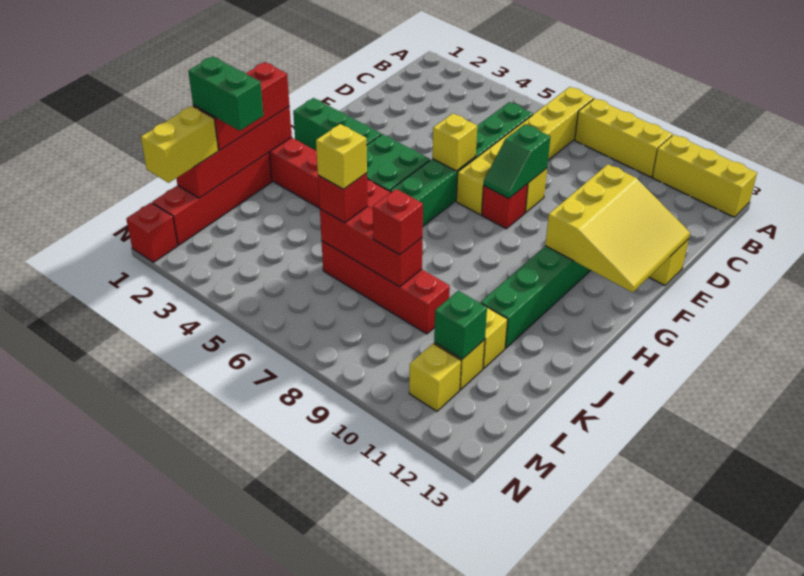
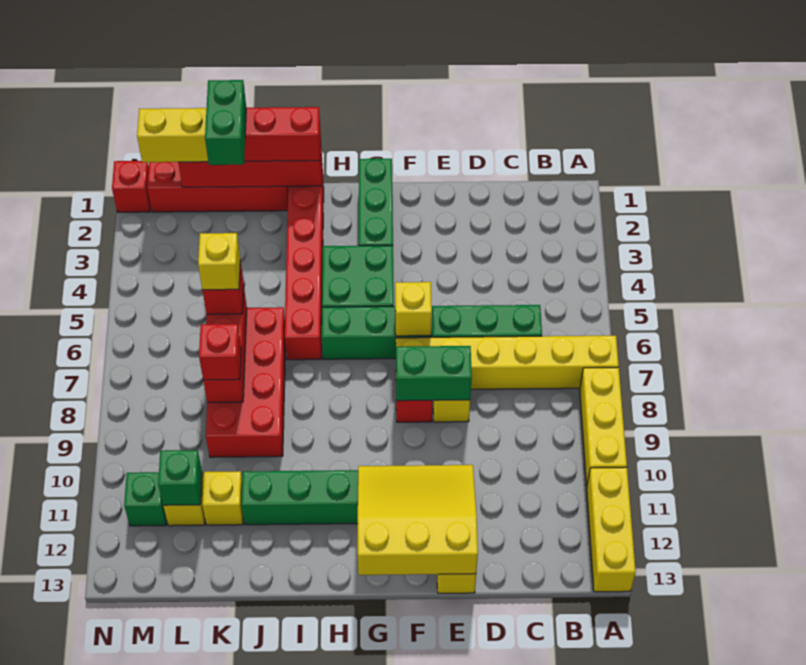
green 1x2 slope [484,124,550,199] -> green 1x2 brick [396,346,472,401]
yellow 3x3 slope [545,164,690,292] -> yellow 3x3 slope turned to [358,465,478,575]
red 1x4 brick [322,241,450,334] -> red 2x4 brick [206,307,286,457]
yellow 1x1 brick [409,344,461,411] -> green 1x1 brick [124,472,167,526]

